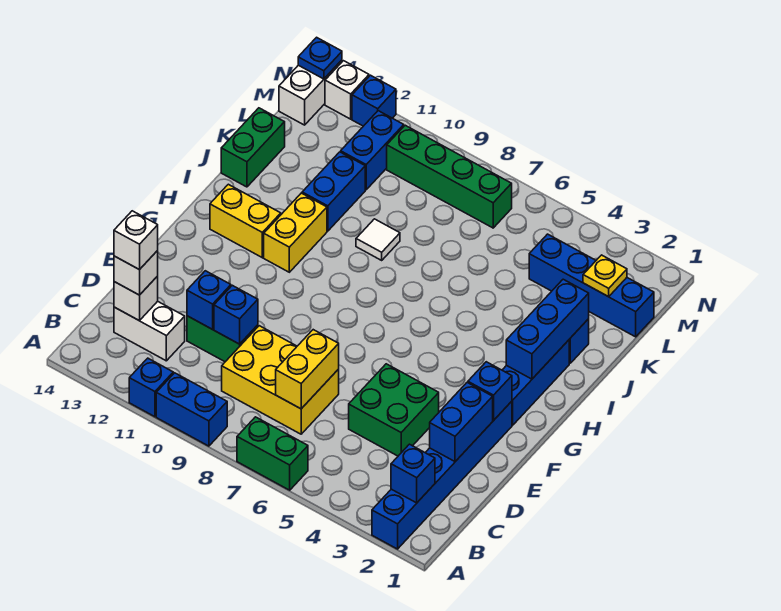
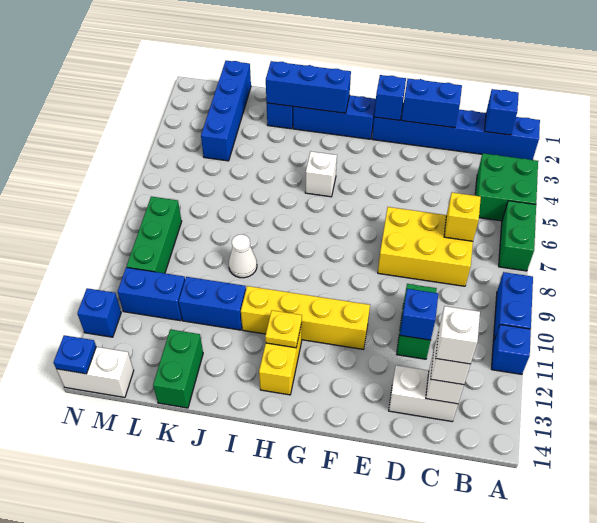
yellow 2x3 brick [222,326,339,434] -> yellow 2x3 brick turned to [378,207,473,286]
yellow 1x2 brick [276,330,339,409] -> yellow 1x1 brick [444,193,481,241]
white 1x2 brick [114,301,185,361] -> white 1x2 brick turned to [389,365,458,421]
green 2x2 brick [349,364,439,456] -> green 2x2 brick moved to [475,153,538,221]
blue 1x1 brick [214,285,258,344] -> none
yellow 1x2 brick [264,193,327,272] -> yellow 1x4 brick [241,286,370,349]
white 1x1 tile [356,219,400,260] -> white 1x1 cone [229,234,257,278]
green 1x2 brick [221,108,285,187] -> green 1x2 brick turned to [153,329,203,408]
yellow 1x1 plate [583,255,627,297] -> yellow 1x1 plate moved to [265,310,302,348]
green 1x4 brick [387,125,512,228] -> green 1x3 brick [127,197,182,273]
white 1x1 brick [325,61,369,119] -> white 1x1 brick moved to [305,152,337,197]

